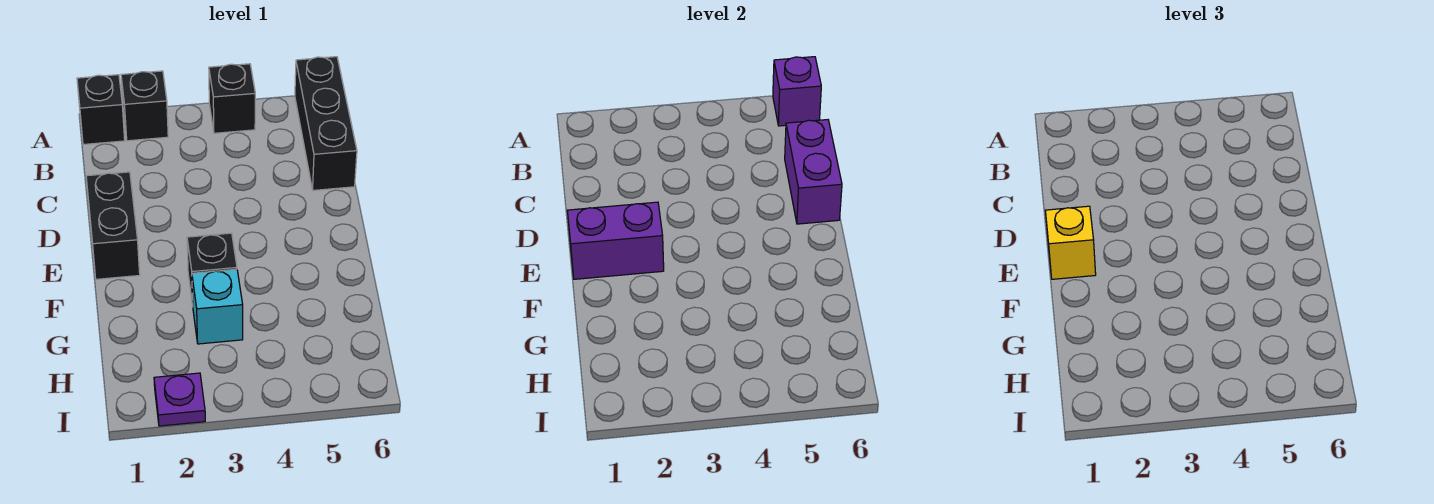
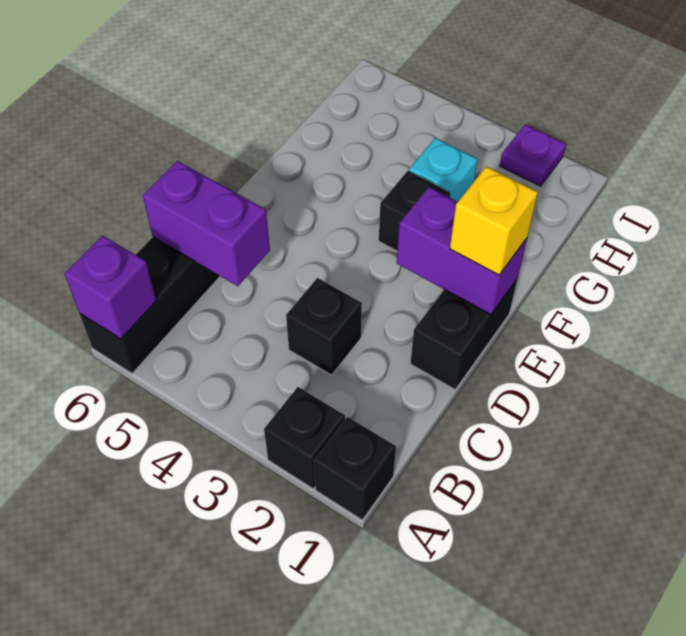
black 1x1 brick [209,64,255,133] -> black 1x1 brick moved to [286,278,362,375]
purple 1x2 brick [785,120,842,224] -> purple 1x2 brick turned to [143,161,270,286]

